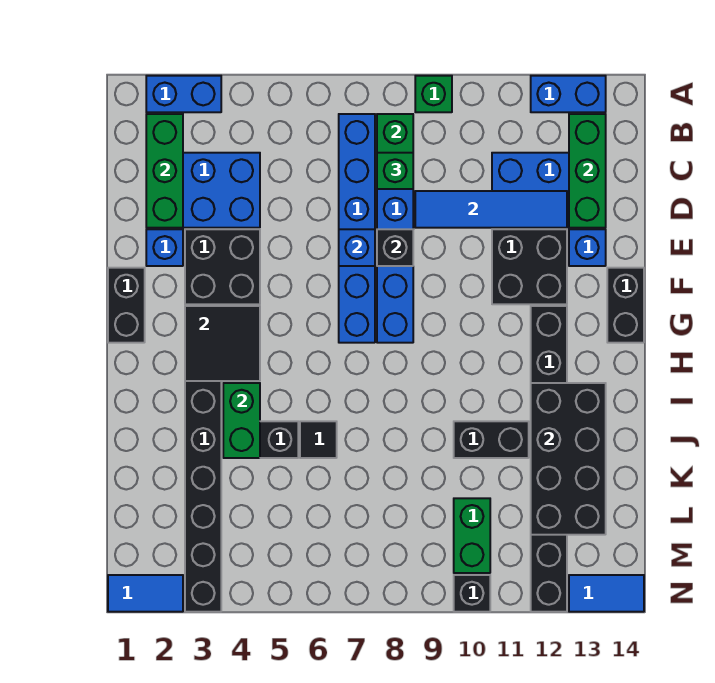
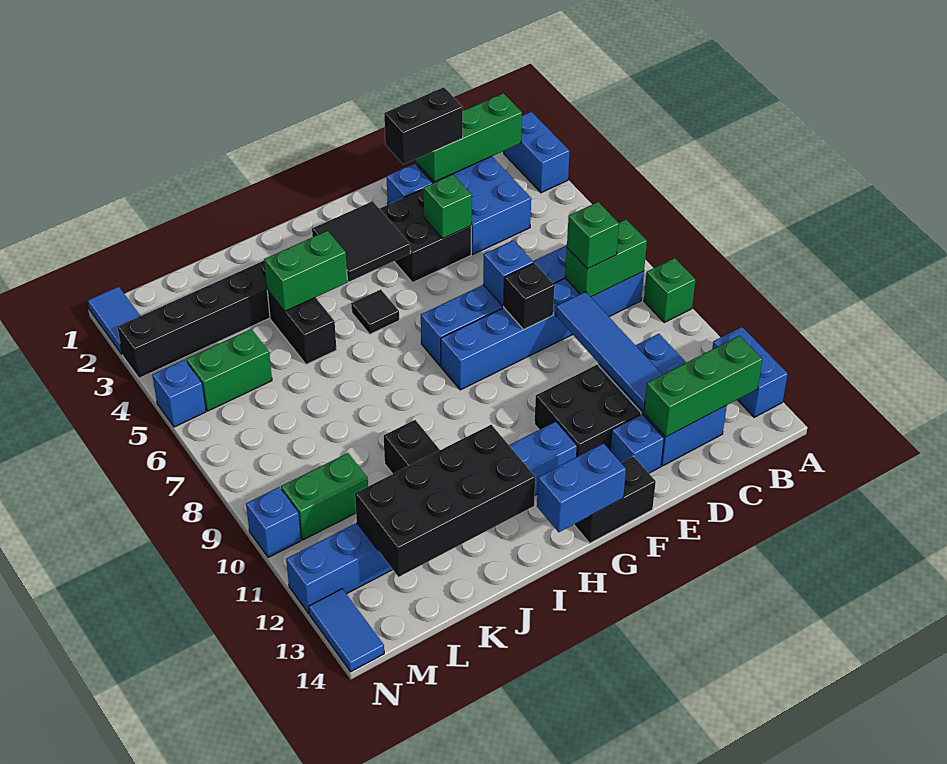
none -> green 1x1 brick [424,174,472,238]
black 1x2 brick [108,268,145,343] -> black 1x2 brick moved to [384,87,463,164]
black 1x8 brick [531,306,567,612] -> blue 1x8 brick [286,422,577,614]
none -> blue 1x2 brick [537,443,626,532]
black 1x1 tile [300,421,337,458] -> black 1x1 tile moved to [351,290,399,334]
none -> green 1x2 brick [186,329,272,411]
none -> blue 1x1 brick [152,360,206,427]
black 1x1 brick [454,575,490,612] -> blue 1x1 brick [246,487,301,558]

